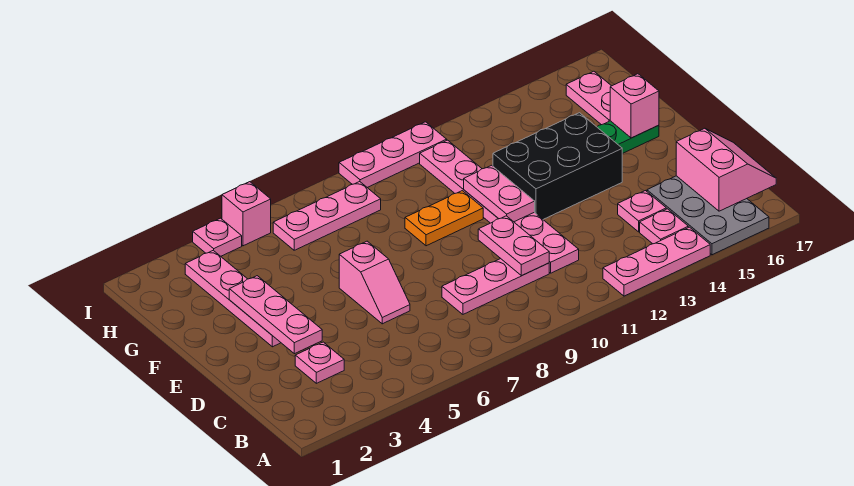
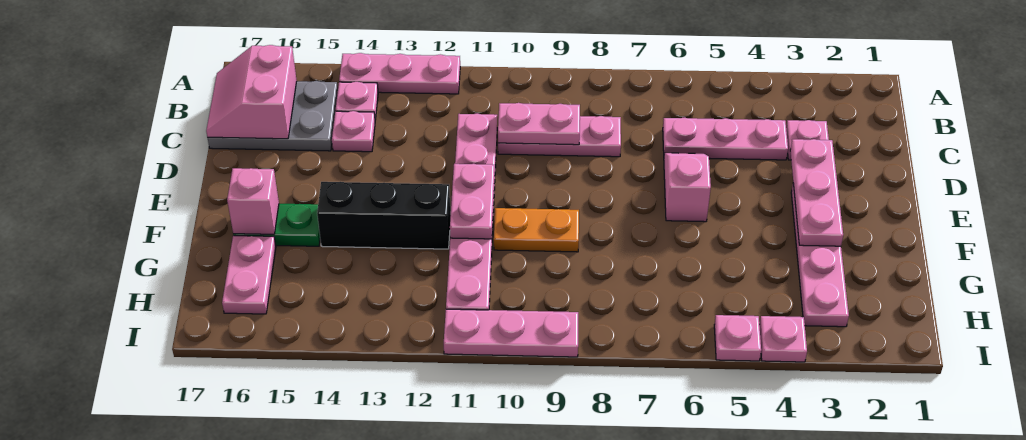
grey 2x3 plate [647,176,769,255] -> grey 2x3 plate turned to [208,81,338,151]
pink 1x2 plate [478,216,549,276] -> pink 1x2 plate turned to [498,103,580,145]
black 2x3 brick [493,113,622,219] -> black 1x3 brick [317,182,451,249]
pink 1x3 plate [273,182,381,250] -> pink 1x3 plate moved to [663,118,788,160]
pink 1x1 brick [222,182,271,246] -> pink 1x1 plate [714,315,761,361]

